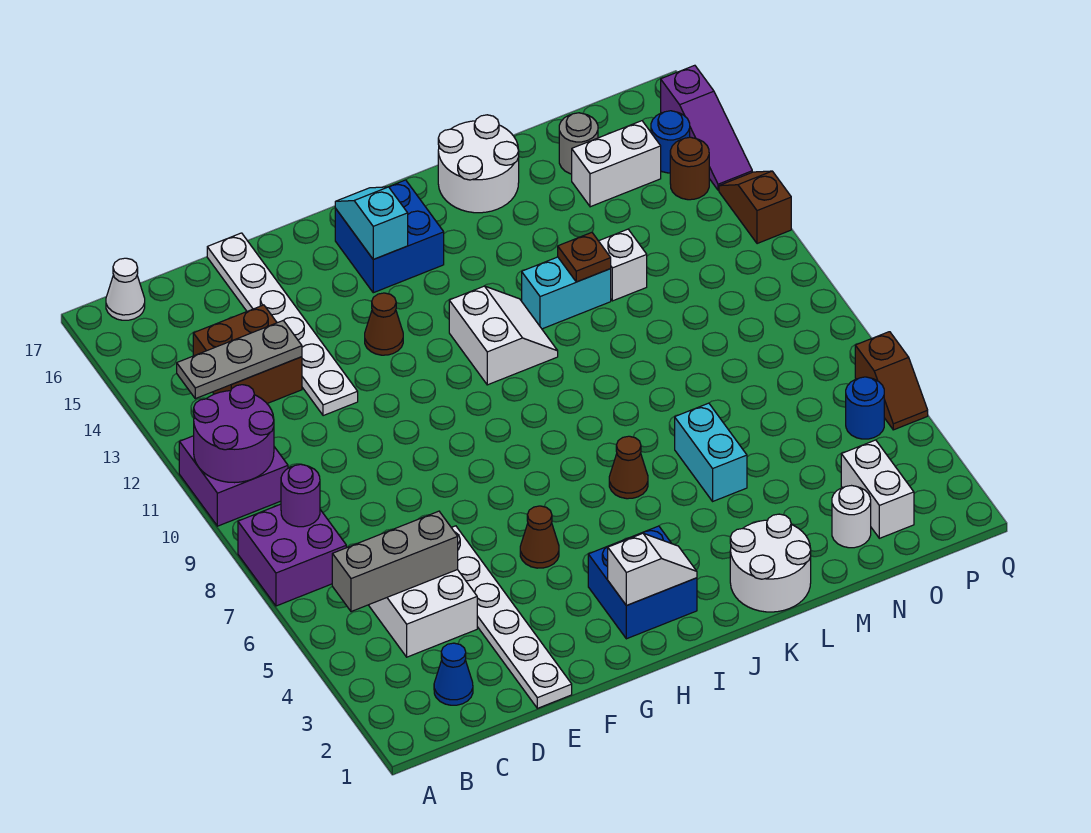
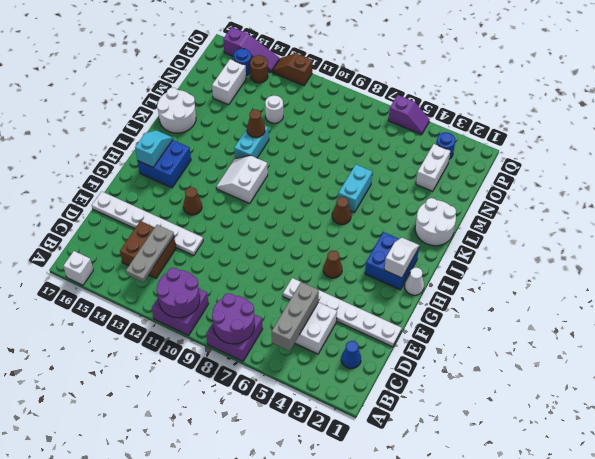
purple 1x1 round brick [281,464,320,527] -> purple 2x2 round brick [212,293,255,344]
white 1x1 cone [106,258,145,320] -> white 1x1 cone moved to [405,268,424,295]
cyan 1x2 slope [335,187,408,259] -> cyan 1x2 slope turned to [135,130,173,167]
white 2x2 slope [449,286,558,385] -> white 2x2 slope turned to [216,155,268,203]
cyan 1x2 brick [675,403,747,501] -> cyan 1x2 brick turned to [338,165,372,212]
brown 1x1 plate [558,233,611,282] -> brown 1x1 cone [247,109,265,138]
white 1x1 brick [599,229,647,301] -> white 1x1 brick moved to [63,251,93,285]
white 1x1 round brick [832,486,871,548] -> white 1x1 round brick moved to [265,96,283,123]
grey 1x1 round brick [559,113,598,174] -> none
white 1x2 brick [841,440,914,538] -> white 1x2 brick turned to [416,144,450,191]
blue 1x1 round brick [846,377,884,439] -> blue 1x1 round brick moved to [436,132,455,159]
brown 1x2 slope [855,332,928,430] -> purple 1x2 slope [389,95,430,135]

